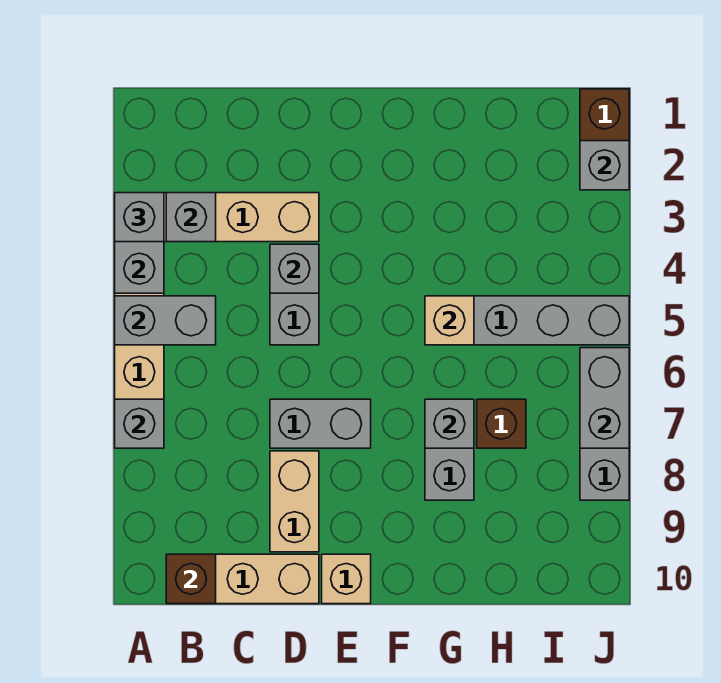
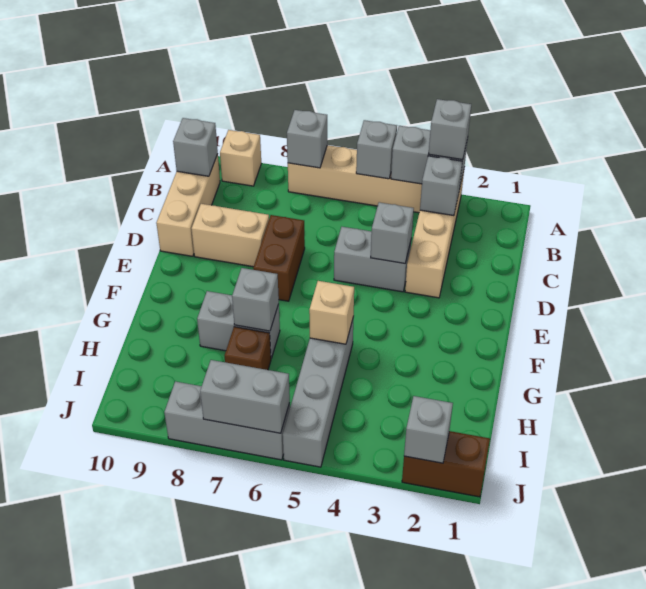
grey 1x2 brick [115,296,216,345] -> grey 1x1 brick [356,120,397,179]
brown 1x1 brick [166,554,216,604] -> grey 1x1 brick [173,118,218,176]
grey 1x2 brick [270,399,371,448] -> brown 1x2 brick [253,215,305,301]
tan 1x1 brick [322,554,371,604] -> tan 1x1 brick moved to [220,130,261,186]

